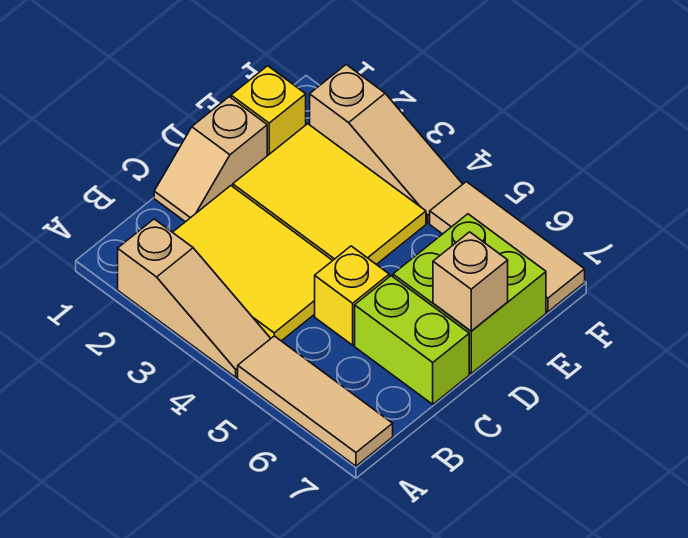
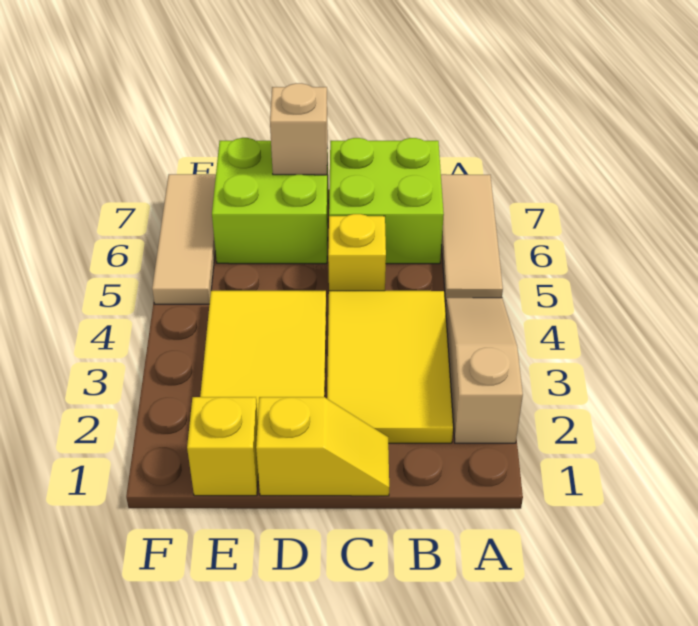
tan 1x2 slope [154,97,267,222] -> yellow 1x2 slope [256,397,389,496]
lime 1x2 brick [355,276,469,404] -> lime 2x2 brick [329,138,444,264]
tan 1x3 slope [310,65,463,223] -> none

